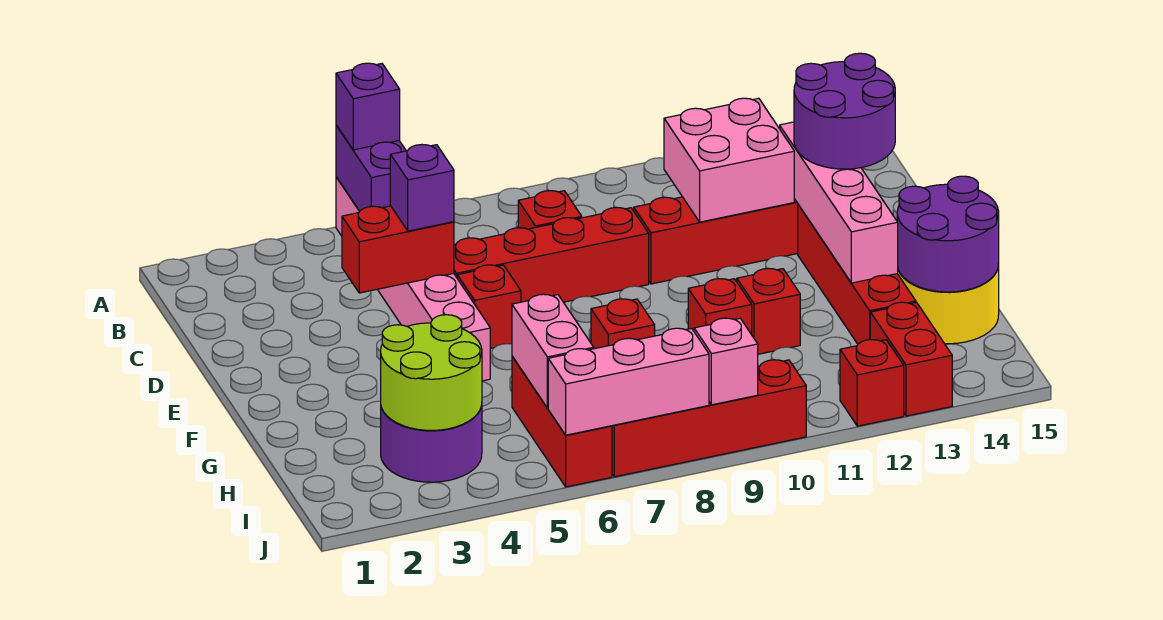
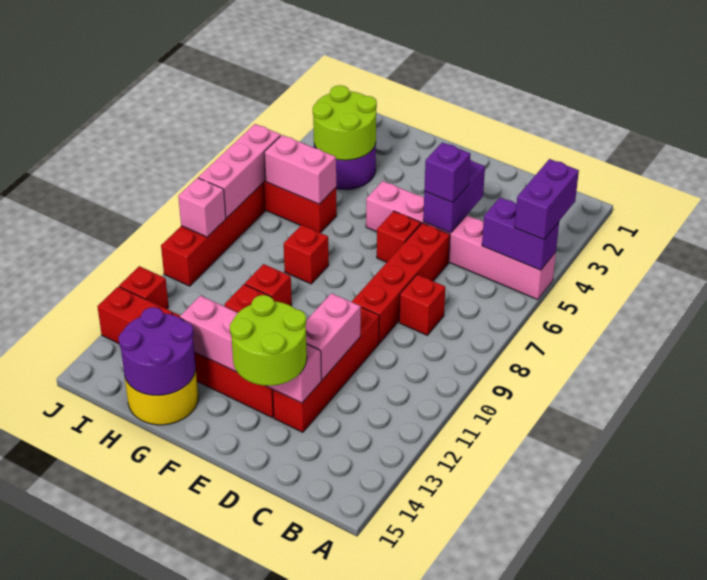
purple 1x1 brick [336,63,400,150] -> purple 1x2 brick [515,159,579,240]
pink 2x2 brick [664,98,794,222] -> pink 1x2 brick [306,293,361,380]
red 1x2 brick [342,206,454,293] -> purple 1x2 brick [423,160,485,233]
purple 2x2 round brick [794,53,895,169] -> lime 2x2 round brick [230,295,307,386]

